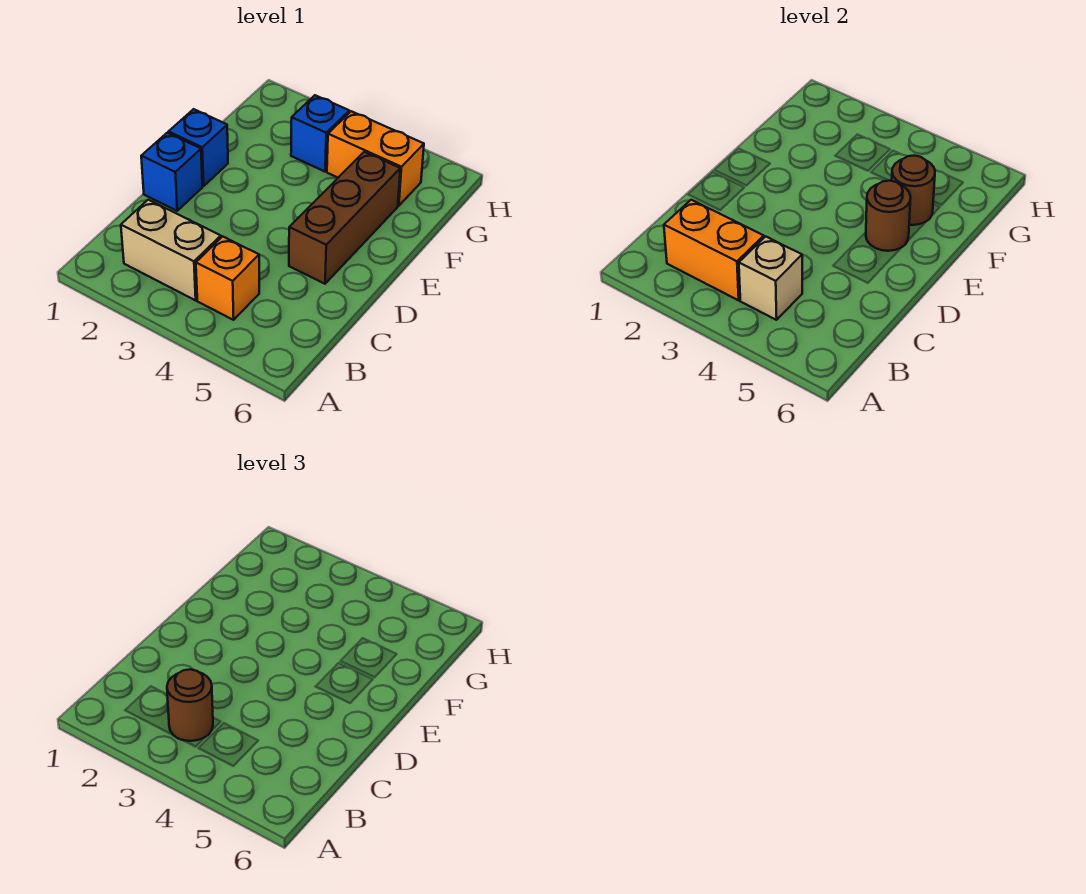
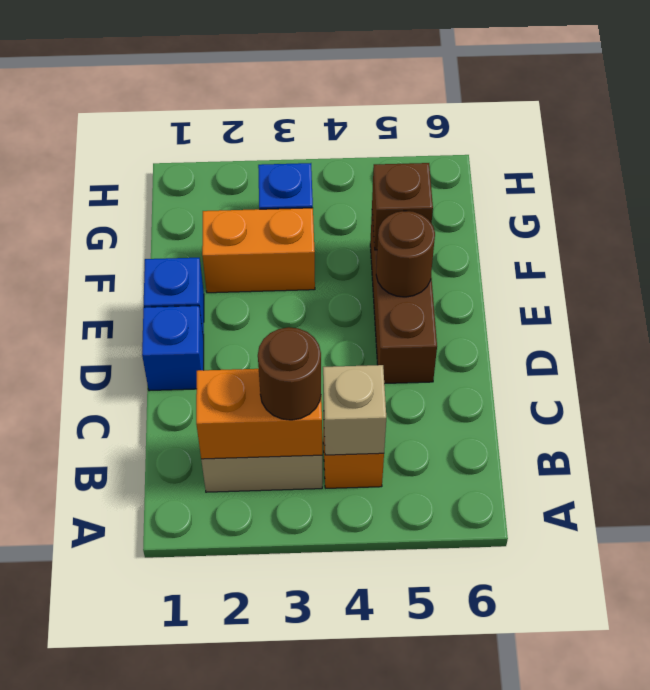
brown 1x1 round brick [892,156,935,225] -> brown 1x1 brick [372,163,433,250]
orange 1x2 brick [327,111,424,206] -> orange 1x2 brick moved to [202,208,315,293]

